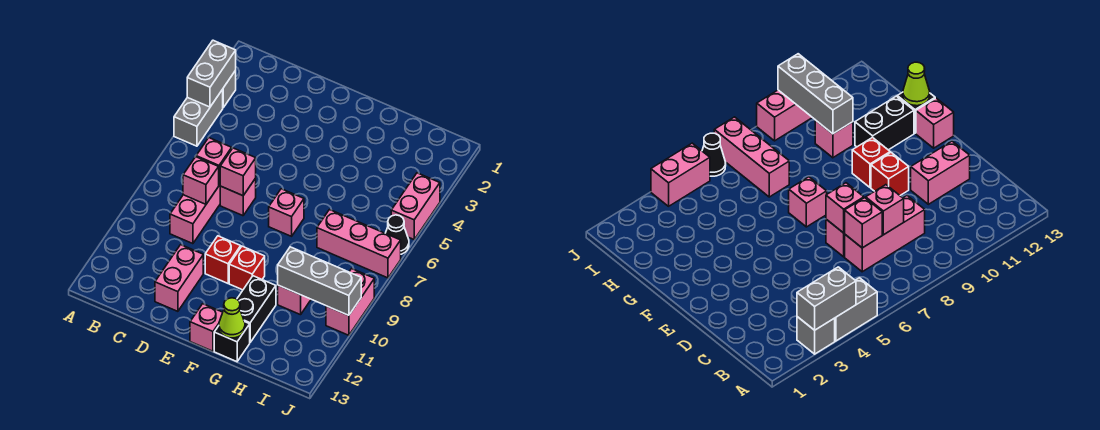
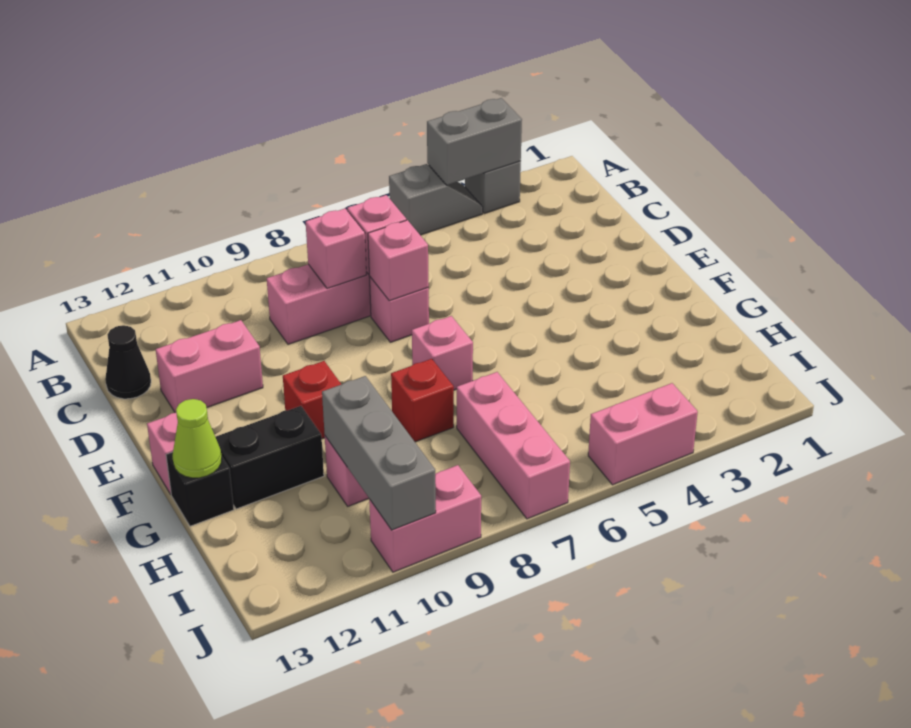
grey 1x2 brick [174,90,223,146] -> grey 1x2 slope [389,164,483,235]
red 1x1 brick [205,236,241,283] -> red 1x1 brick moved to [391,359,454,442]
black 1x1 cone [385,215,409,254] -> black 1x1 cone moved to [105,325,151,399]

